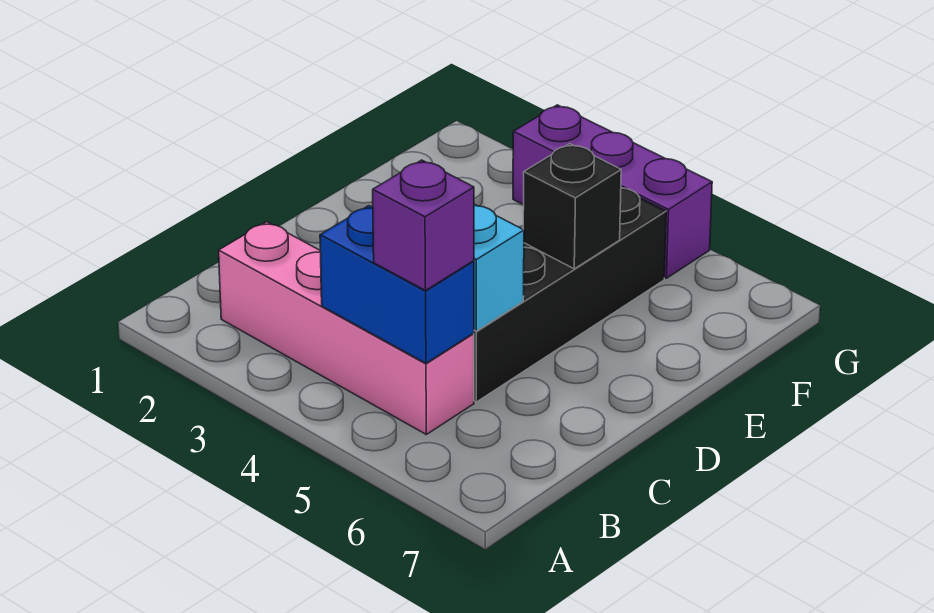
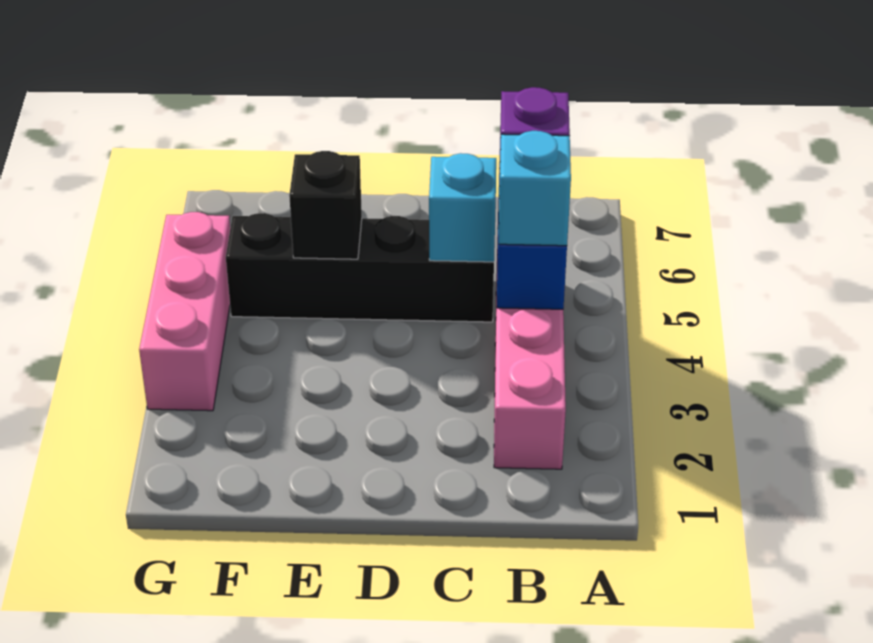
none -> cyan 1x1 brick [499,131,571,246]
purple 1x3 brick [513,105,712,278] -> pink 1x3 brick [139,212,230,411]

